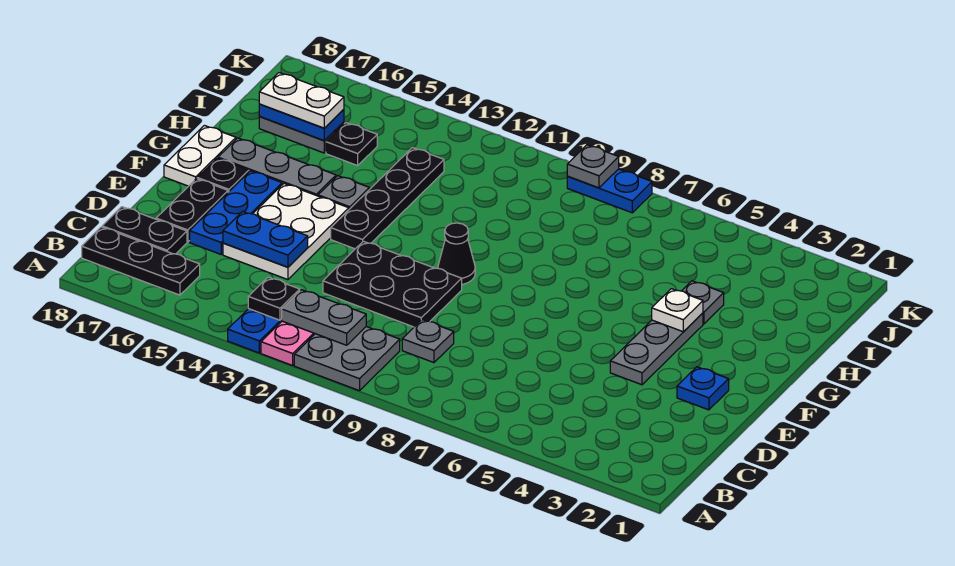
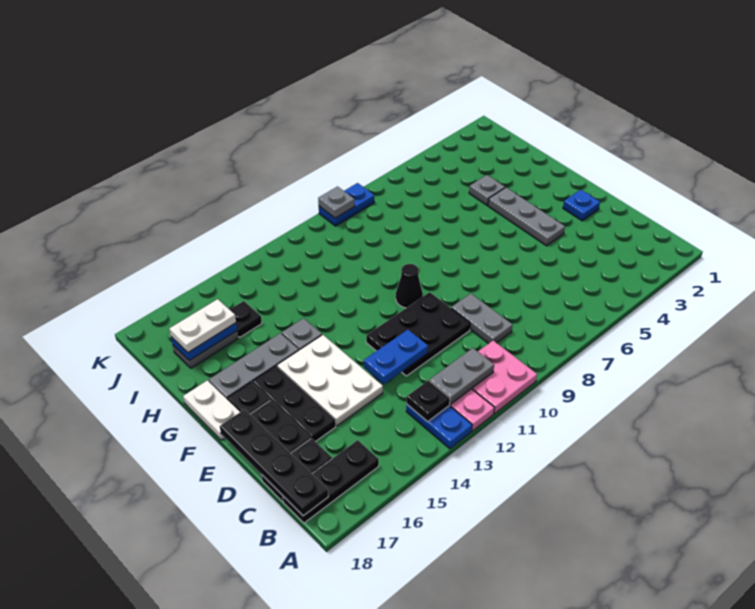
grey 2x2 plate [294,327,400,391] -> pink 2x2 plate [472,341,537,414]
grey 1x1 plate [402,320,454,363] -> grey 1x2 plate [451,294,512,344]
blue 1x2 plate [223,212,308,267] -> blue 1x2 plate moved to [364,330,428,384]
blue 1x3 plate [190,171,282,254] -> black 1x3 plate [253,366,336,442]
black 1x4 plate [331,148,444,249] -> black 1x4 plate moved to [220,409,328,516]
white 1x1 plate [652,289,703,332] -> none

